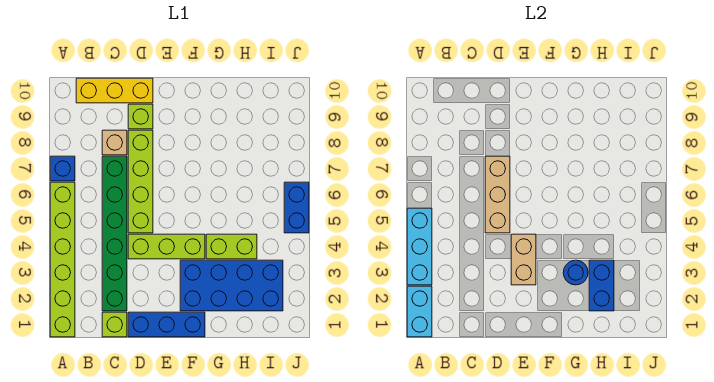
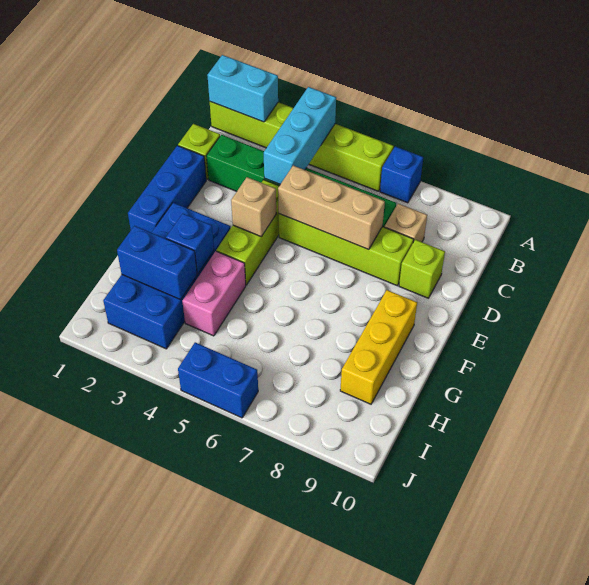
cyan 1x3 brick [407,208,432,285] -> cyan 1x3 brick turned to [264,87,336,184]
yellow 1x3 brick [76,78,153,103] -> yellow 1x3 brick moved to [340,290,417,404]
tan 1x2 brick [511,234,536,285] -> tan 1x1 brick [231,177,276,237]
blue 1x1 round brick [563,260,588,285] -> blue 1x1 brick [166,214,214,274]
lime 1x2 brick [206,234,257,259] -> pink 1x2 brick [182,251,246,336]

